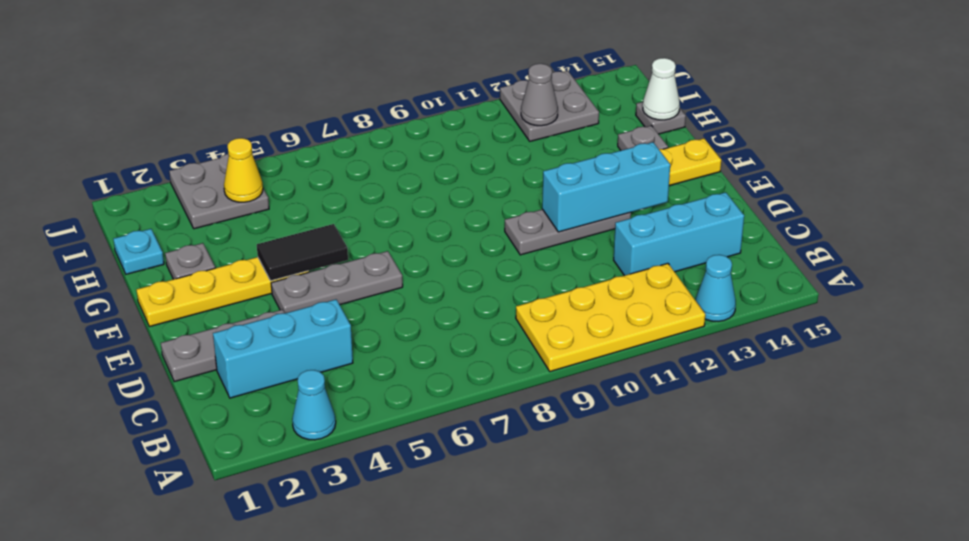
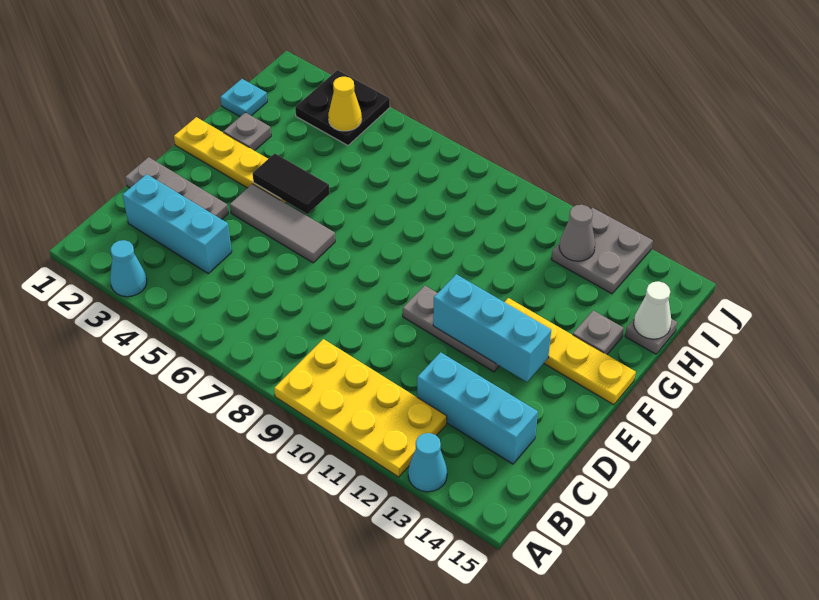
grey 1x3 plate [271,251,403,313] -> grey 1x3 tile [230,184,335,263]
grey 2x2 plate [169,154,269,229] -> black 2x2 plate [295,70,390,145]

